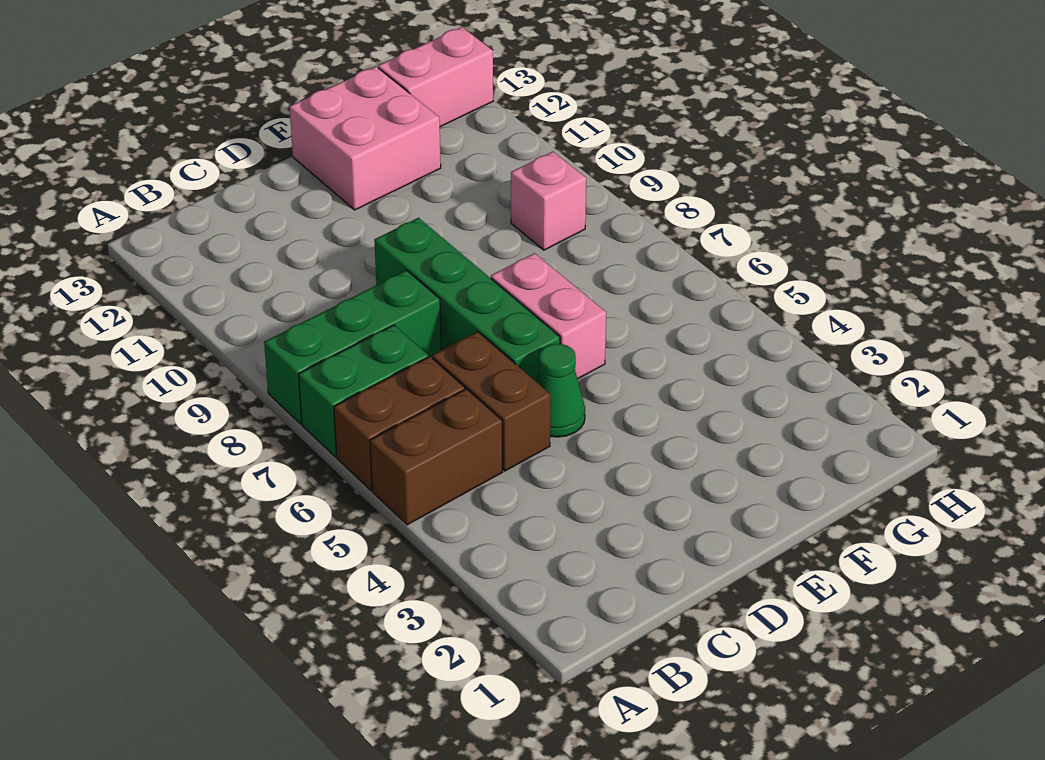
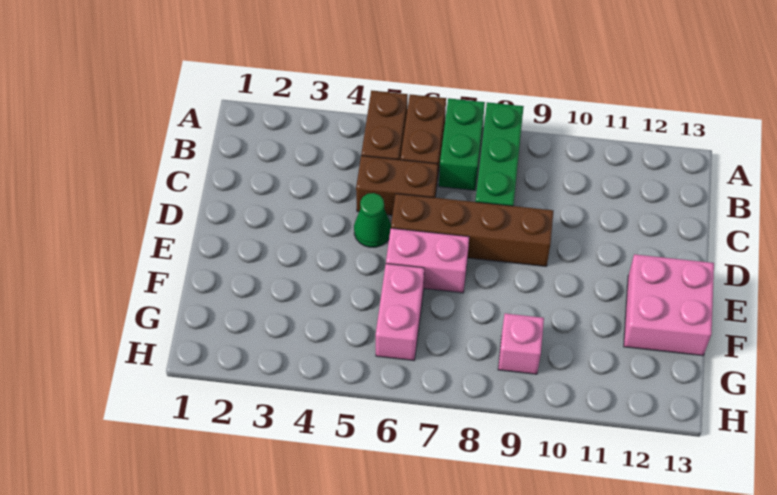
green 1x4 brick [374,218,560,381] -> brown 1x4 brick [391,194,553,266]
pink 1x2 brick [378,27,493,127] -> pink 1x2 brick moved to [376,264,424,361]

